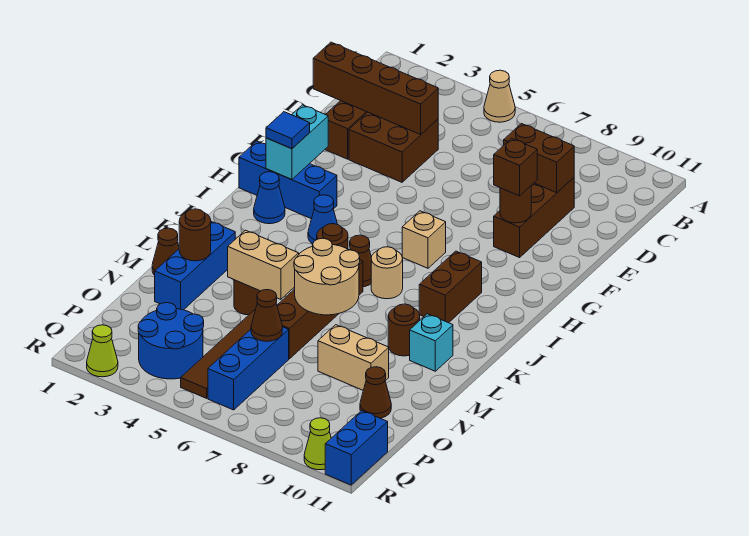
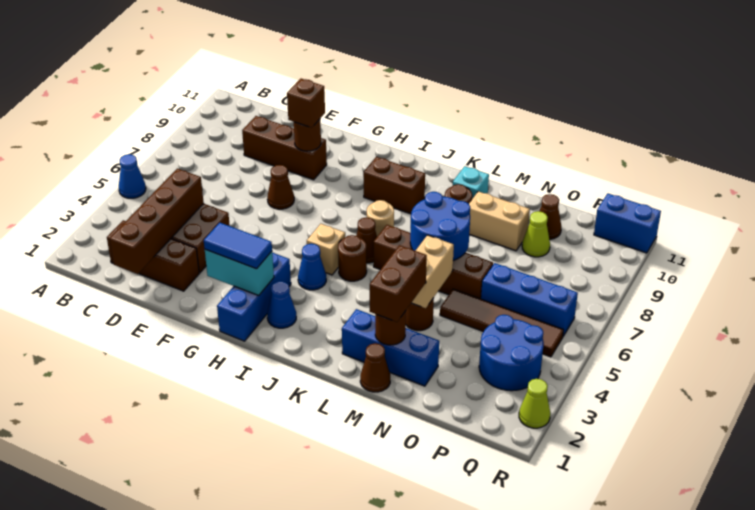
tan 1x1 cone [484,70,515,122] -> blue 1x1 cone [119,154,146,198]
brown 1x2 brick [504,124,574,193] -> brown 1x2 brick moved to [370,245,427,322]
blue 1x1 tile [266,112,310,149] -> blue 1x2 tile [204,223,272,269]
tan 1x1 brick [402,211,446,268] -> tan 1x1 brick moved to [307,224,345,275]
tan 2x2 round brick [294,238,360,315] -> blue 2x2 round brick [410,192,470,261]
tan 1x2 brick [318,325,389,390] -> tan 1x2 brick turned to [469,191,530,251]
brown 1x1 cone [251,290,282,341] -> brown 1x1 cone moved to [267,165,294,209]
lime 1x1 cone [304,418,331,470] -> lime 1x1 cone moved to [522,211,550,257]

